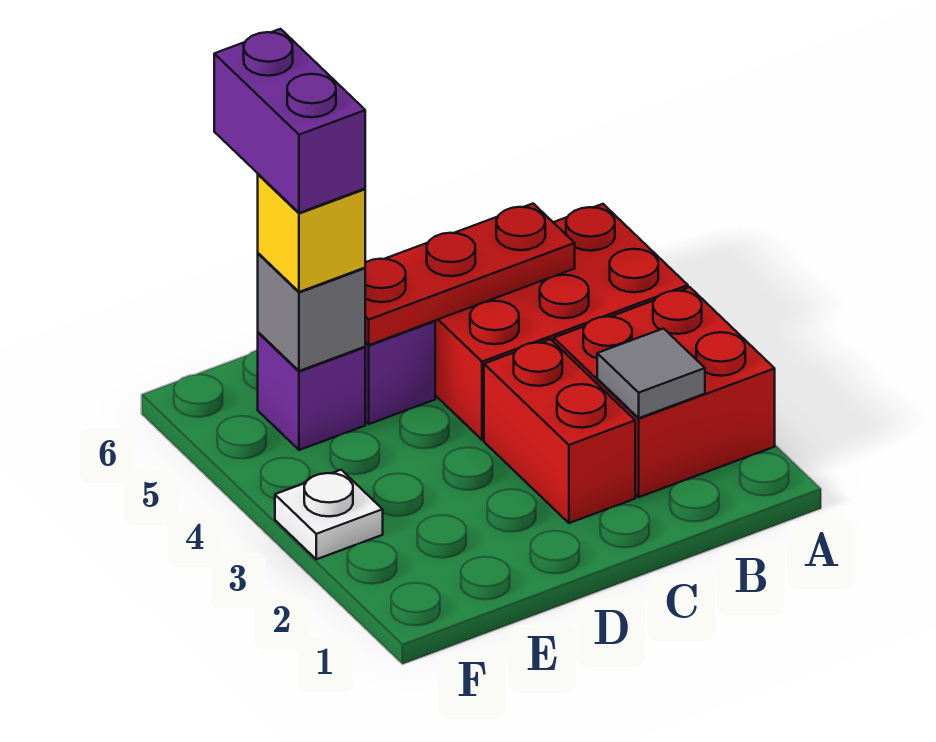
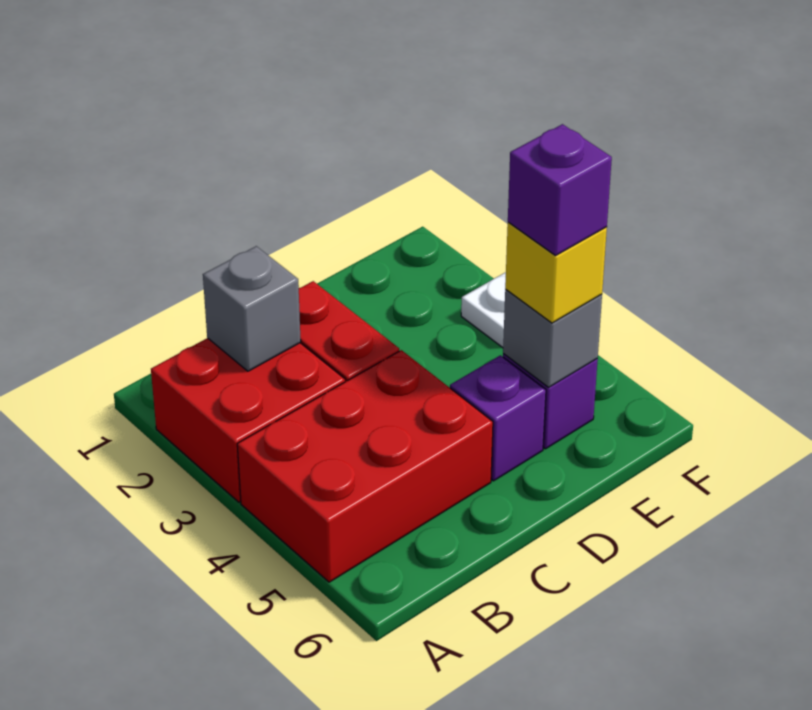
grey 1x1 tile [597,329,705,418] -> grey 1x1 brick [203,246,301,371]
red 1x3 plate [365,204,575,345] -> none
purple 1x2 brick [214,29,365,213] -> purple 1x1 brick [508,124,612,256]

